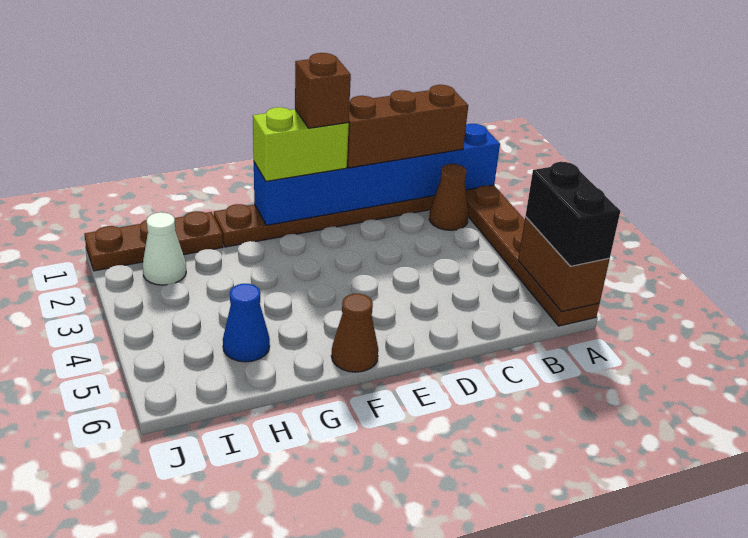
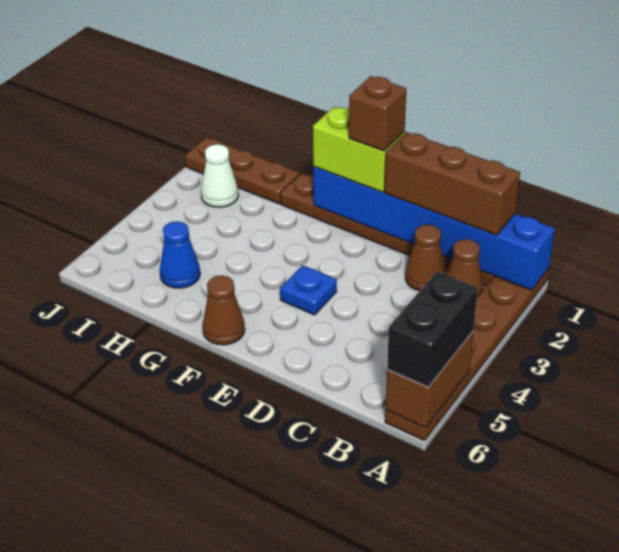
none -> brown 1x1 cone [405,224,446,291]
none -> blue 1x1 plate [280,265,337,315]

